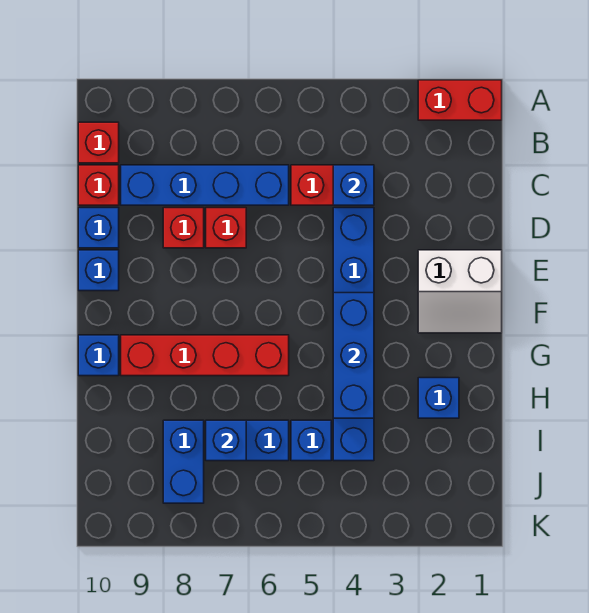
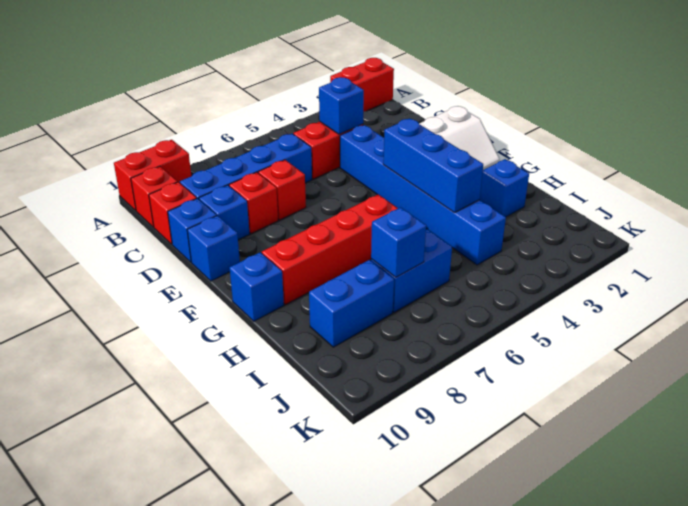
none -> red 1x2 brick [114,140,191,210]
blue 1x1 brick [291,420,331,461] -> blue 1x1 brick moved to [199,185,250,240]
blue 1x2 brick [163,420,204,503] -> blue 1x2 brick turned to [309,260,394,347]

